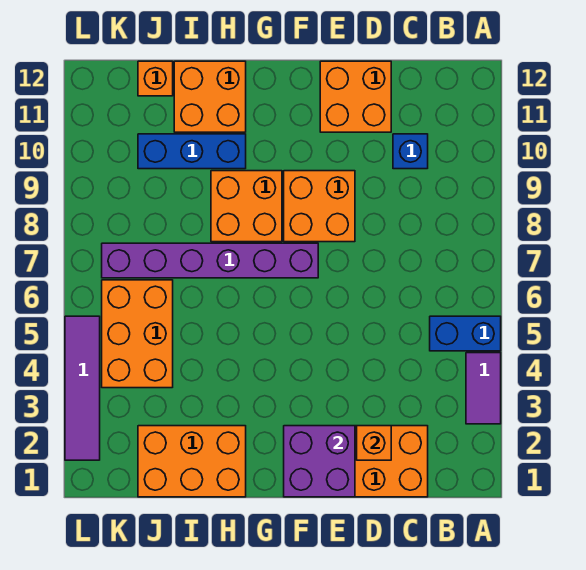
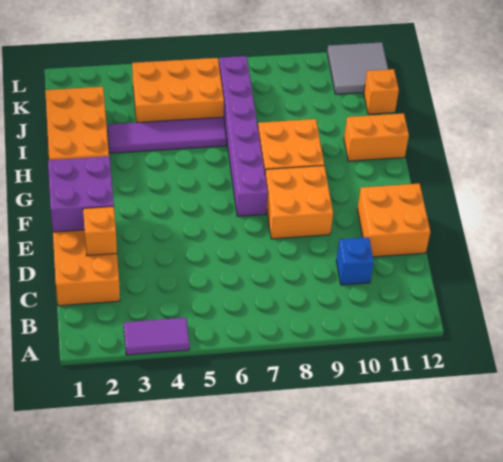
blue 1x2 brick [430,316,501,351] -> none
blue 1x3 brick [138,134,246,169] -> none
orange 2x2 brick [174,61,246,132] -> orange 1x2 brick [344,113,409,161]
none -> grey 2x2 tile [327,42,388,94]
purple 1x4 tile [65,316,100,460] -> purple 1x4 tile moved to [107,117,226,153]

